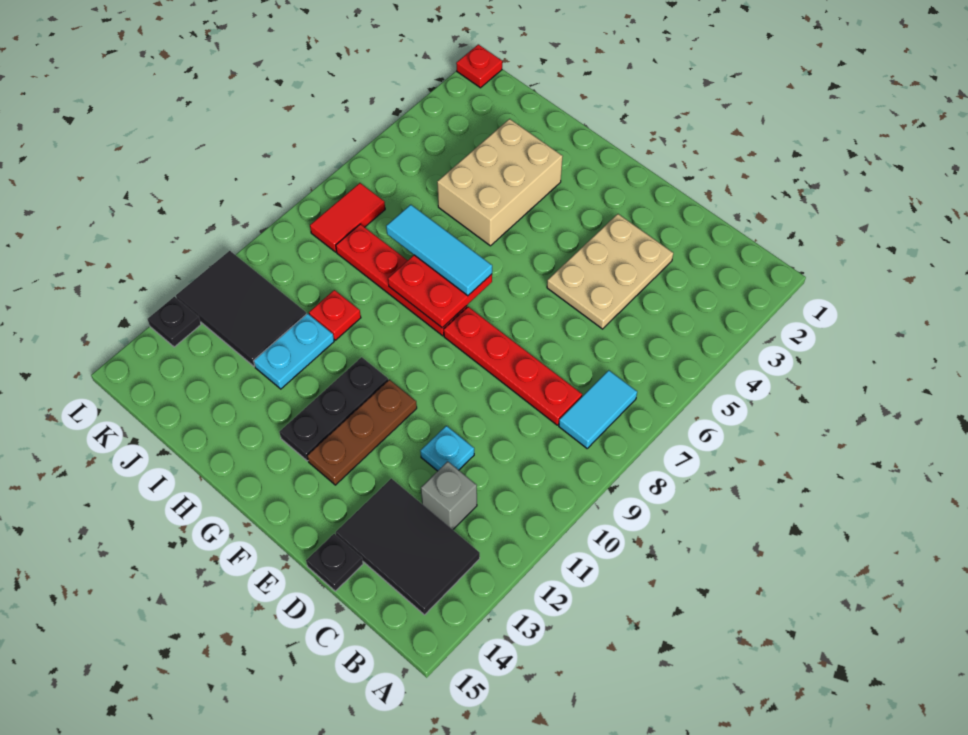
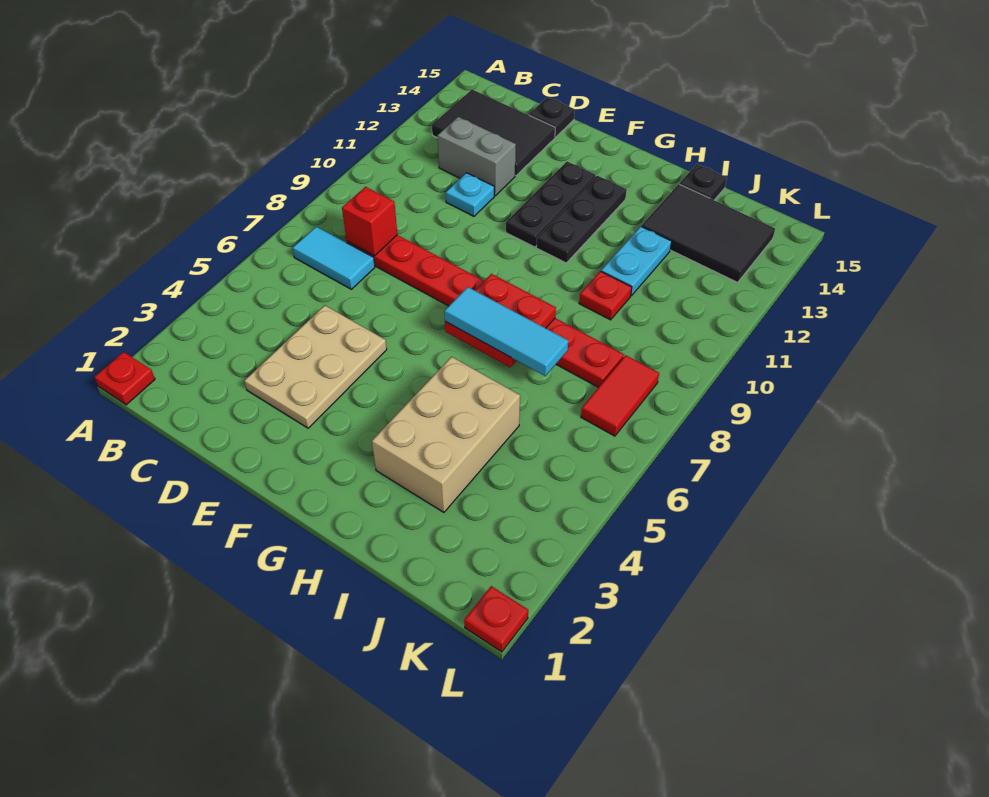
none -> red 1x1 plate [95,352,155,405]
cyan 1x2 tile [559,370,637,448] -> cyan 1x2 tile turned to [293,227,375,289]
none -> red 1x1 brick [342,187,397,256]
grey 1x1 brick [421,461,477,530] -> grey 1x2 brick [437,117,516,196]
brown 1x3 plate [307,380,417,485] -> black 1x3 plate [506,161,596,247]
black 2x3 tile [176,251,306,367] -> black 2x3 tile moved to [641,184,775,282]
black 1x1 plate [148,297,201,347] -> black 1x1 plate moved to [679,164,727,200]

